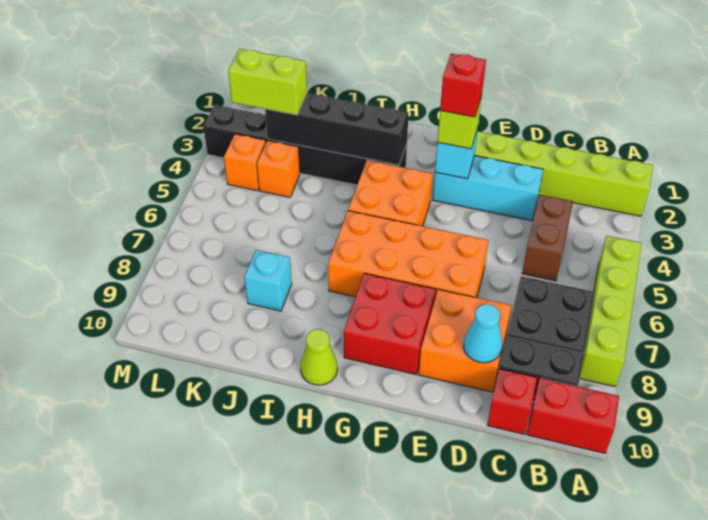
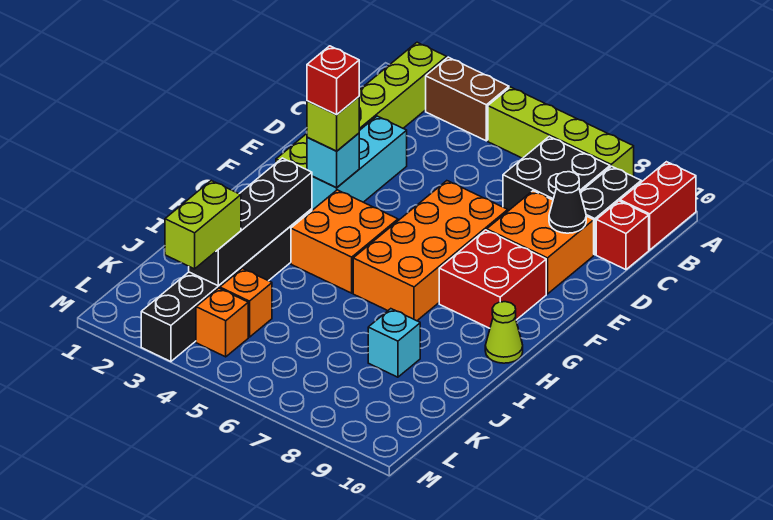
brown 1x2 brick [522,195,573,281] -> brown 1x2 brick moved to [426,57,509,141]
cyan 1x1 cone [464,304,502,363] -> black 1x1 cone [549,172,586,233]

